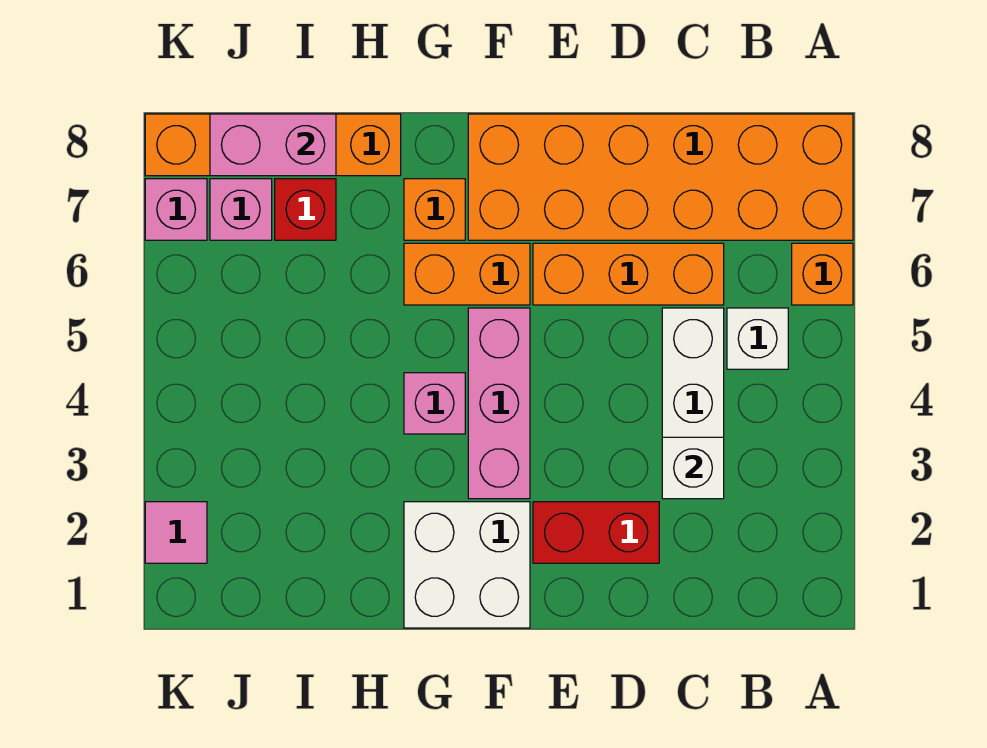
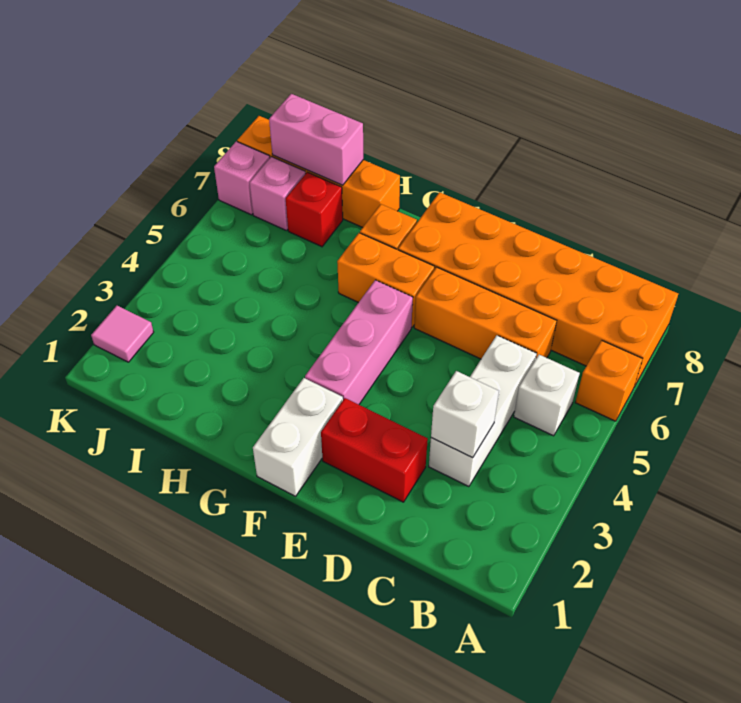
white 2x2 brick [404,502,530,628] -> white 1x2 brick [253,378,343,496]
pink 1x1 brick [404,373,465,434] -> none

